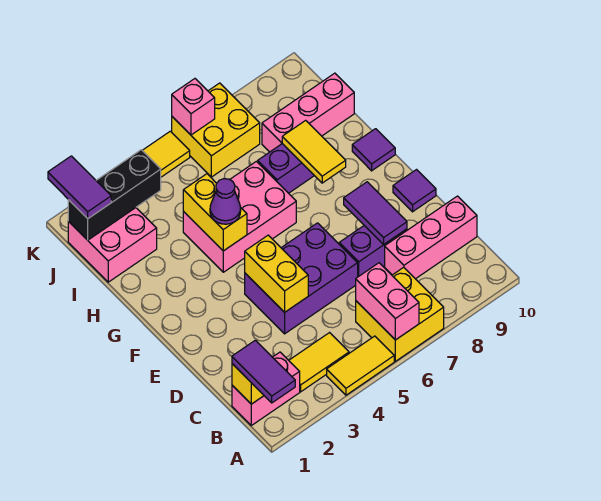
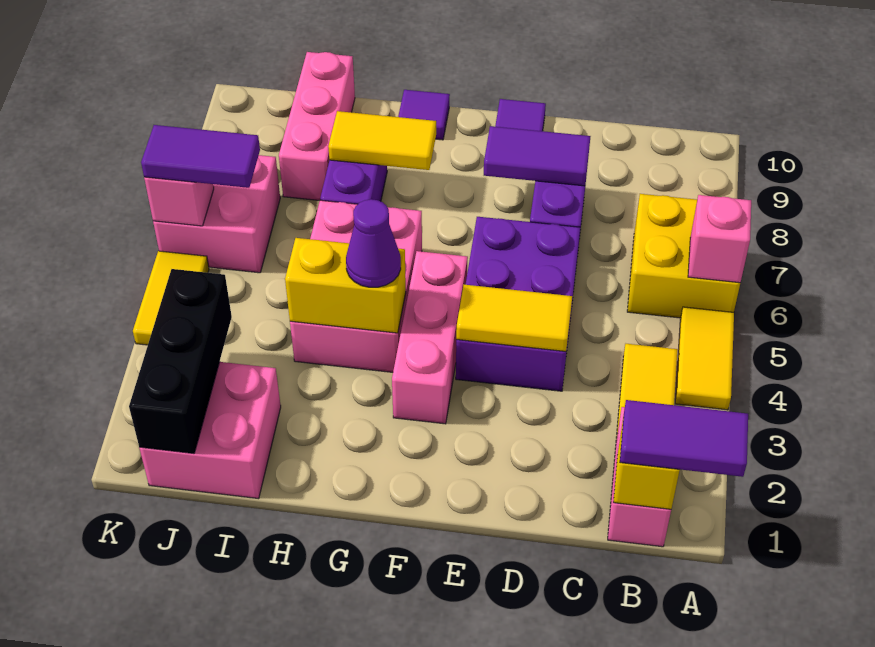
pink 1x2 brick [356,263,419,340] -> pink 1x1 brick [688,195,751,283]
pink 1x3 brick [385,196,477,279] -> pink 1x3 brick moved to [392,251,468,424]
yellow 1x2 brick [245,235,308,312] -> yellow 1x2 tile [456,285,572,351]
purple 1x2 tile [48,156,111,219] -> purple 1x2 tile moved to [141,125,260,188]
yellow 2x2 brick [172,83,260,177] -> pink 2x2 brick [153,155,280,273]

